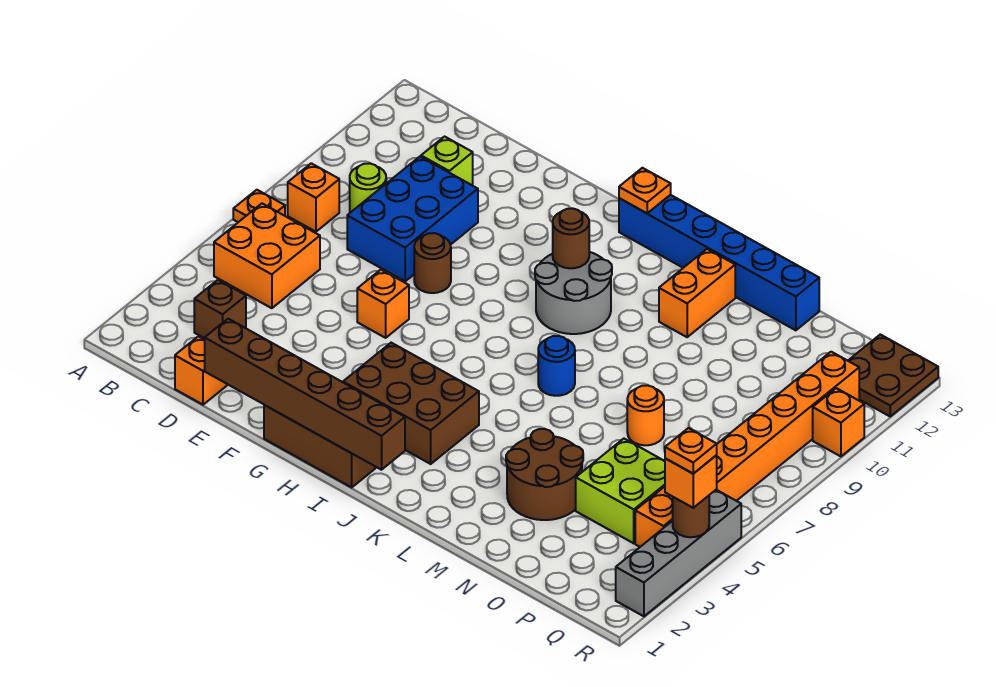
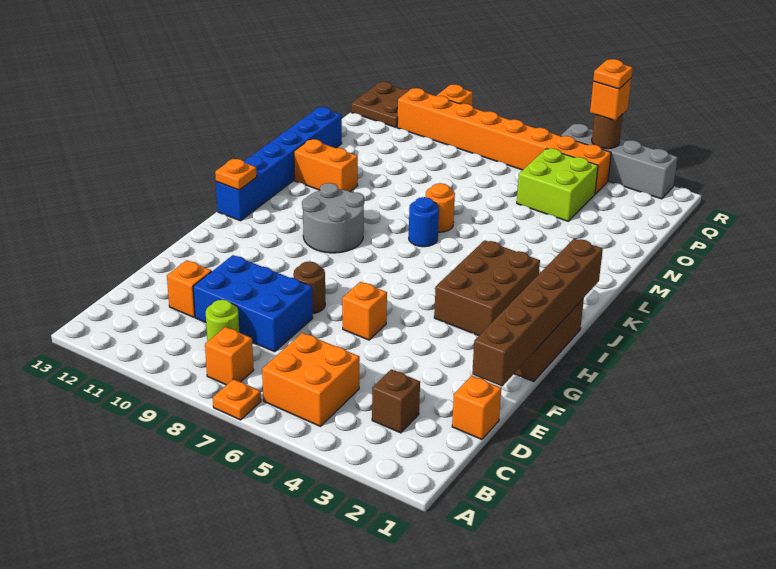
lime 1x1 brick [421,137,473,186] -> orange 1x1 brick [167,260,212,317]
brown 1x1 round brick [553,208,589,268] -> none
brown 2x2 round brick [506,429,583,520] -> none
orange 1x1 round brick [627,385,664,445] -> orange 1x1 round brick moved to [426,183,455,232]

